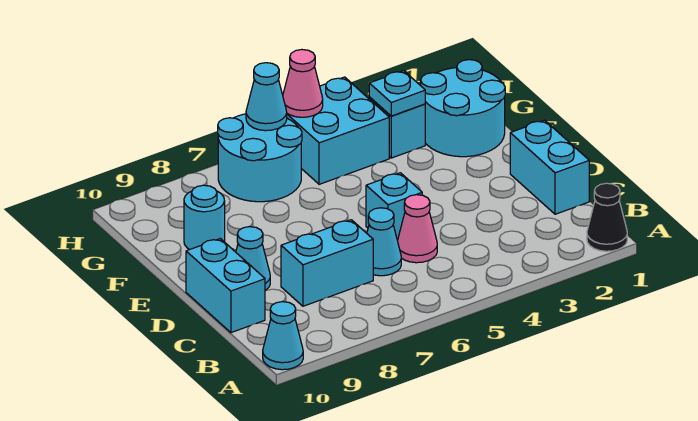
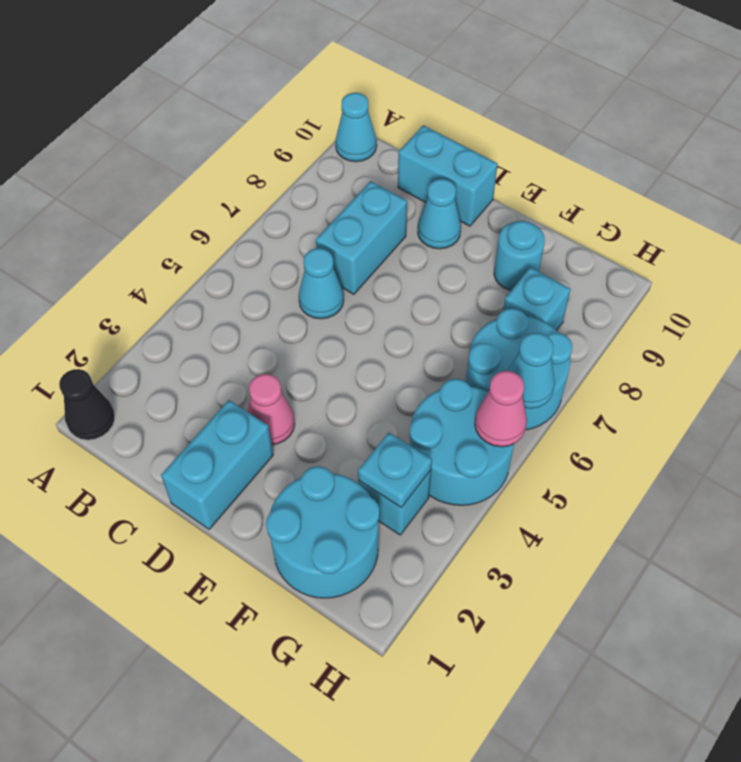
cyan 1x2 brick [510,120,589,214] -> cyan 1x2 brick turned to [161,400,273,529]
pink 1x1 cone [398,195,437,263] -> pink 1x1 cone moved to [248,374,295,445]
cyan 1x1 brick [366,173,422,241] -> cyan 1x1 brick moved to [503,267,570,331]
cyan 2x2 brick [287,77,389,184] -> cyan 2x2 round brick [410,379,514,505]

